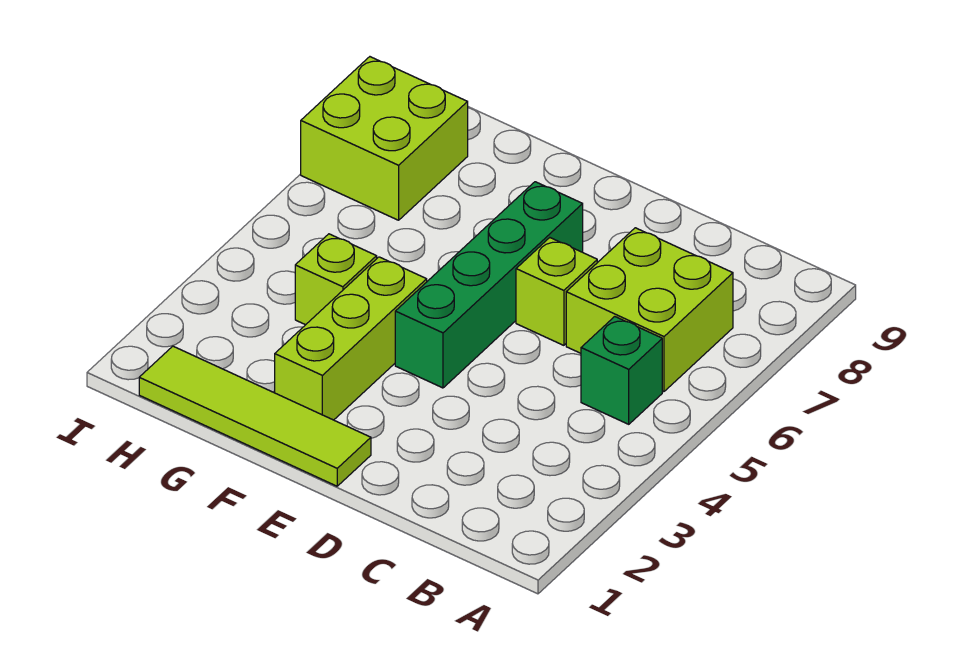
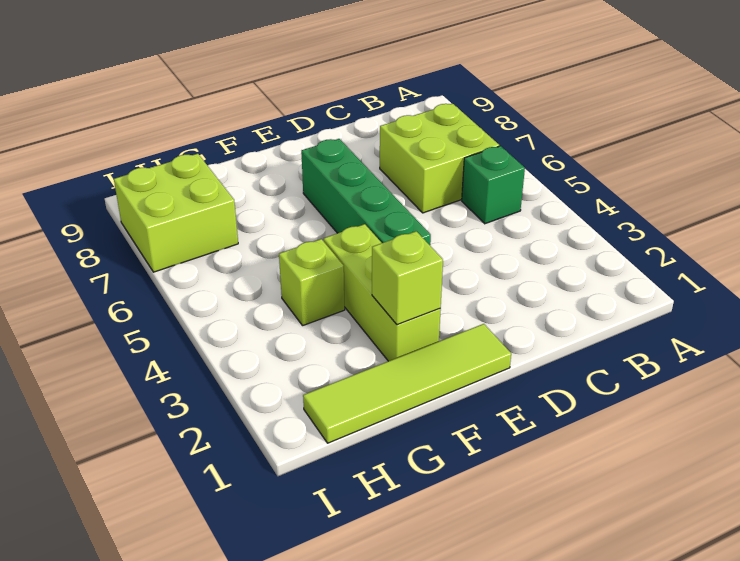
lime 1x1 brick [516,238,597,345] -> lime 1x1 brick moved to [372,231,443,325]

